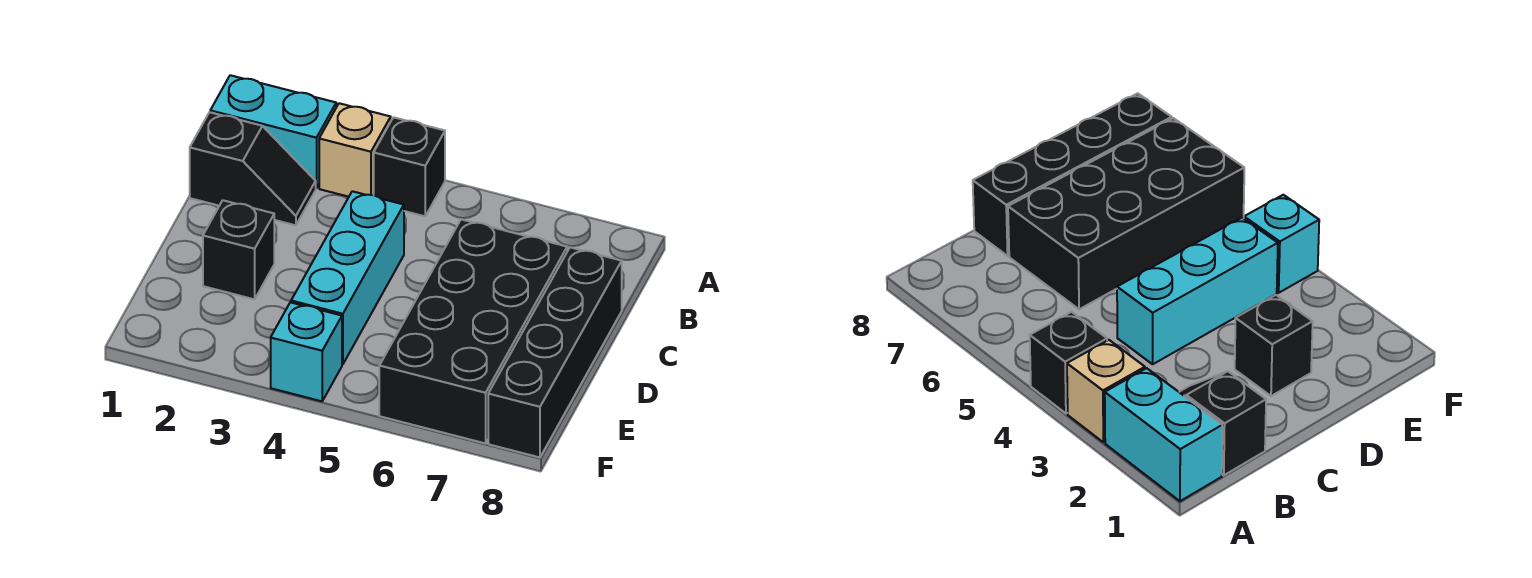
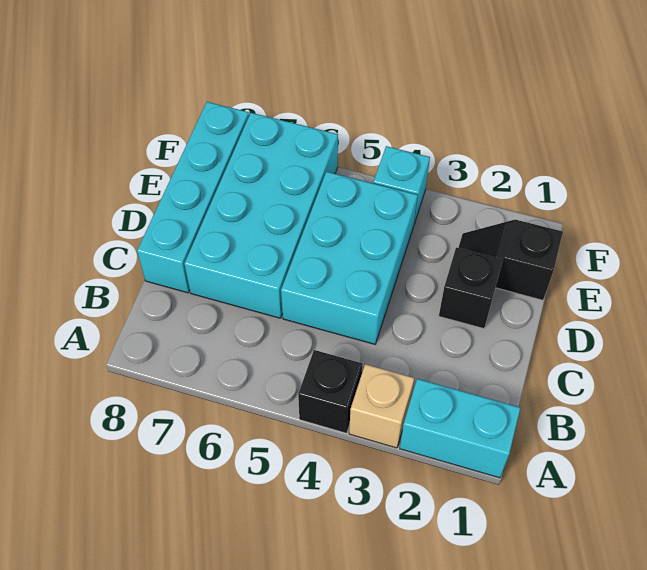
black 1x2 slope [190,112,316,225] -> black 1x2 slope moved to [458,220,563,300]
cyan 1x3 brick [291,191,404,364] -> cyan 2x3 brick [281,172,418,344]
black 2x4 brick [379,219,567,443] -> cyan 2x4 brick [184,113,338,318]
black 1x4 brick [488,247,622,457] -> cyan 1x4 brick [137,102,249,293]

